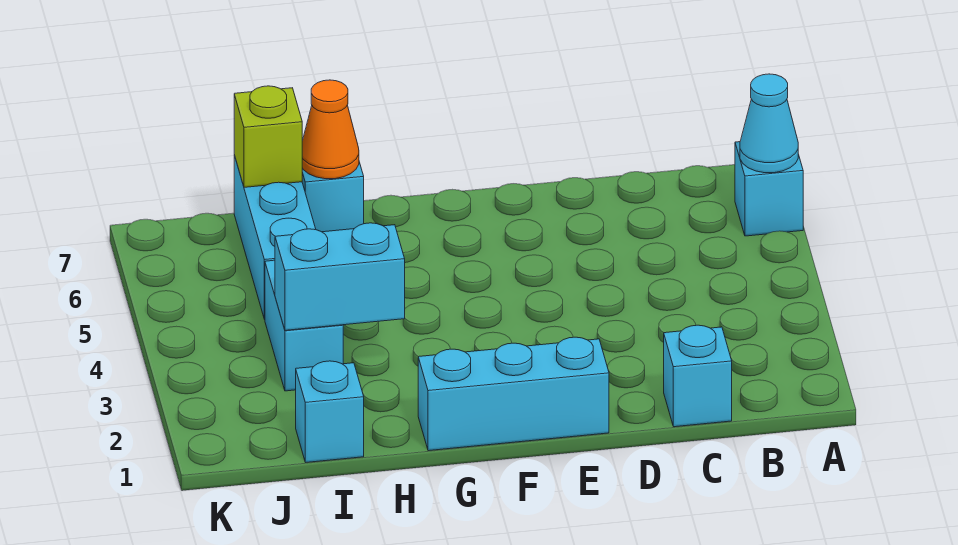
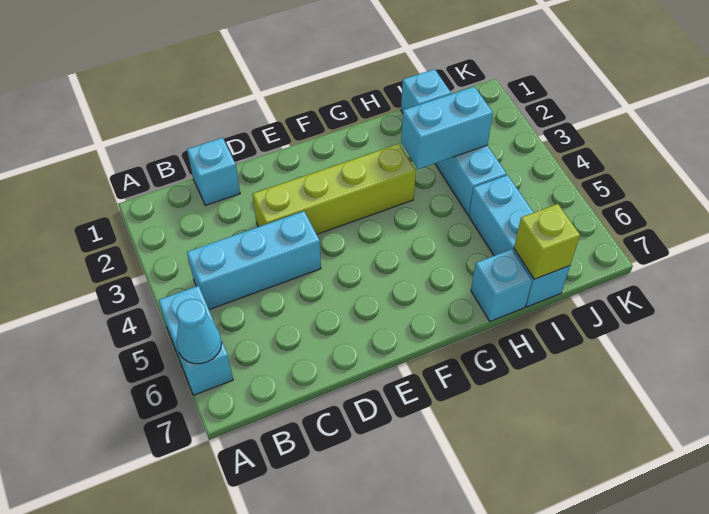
cyan 1x1 brick [735,142,803,236] -> cyan 1x2 brick [159,286,233,395]
none -> lime 1x4 brick [252,144,416,234]
cyan 1x3 brick [418,337,609,451] -> cyan 1x3 brick moved to [187,211,321,310]
orange 1x1 cone [302,80,359,179] -> none

